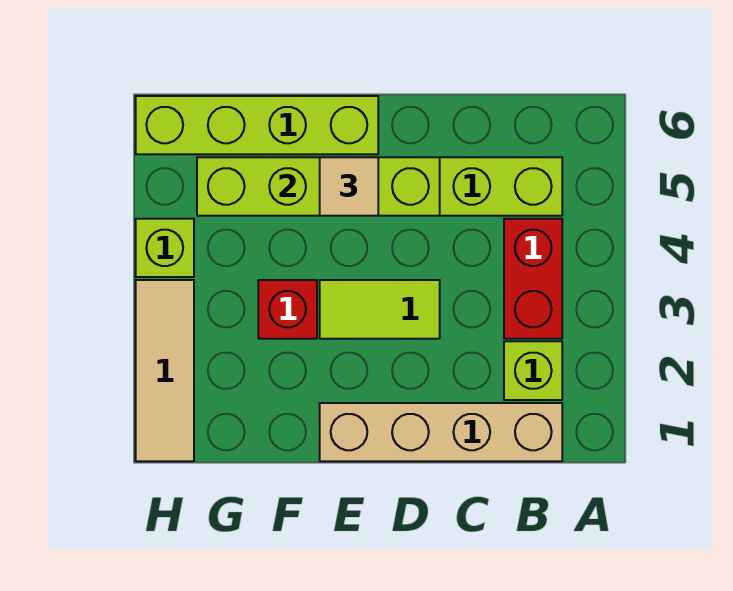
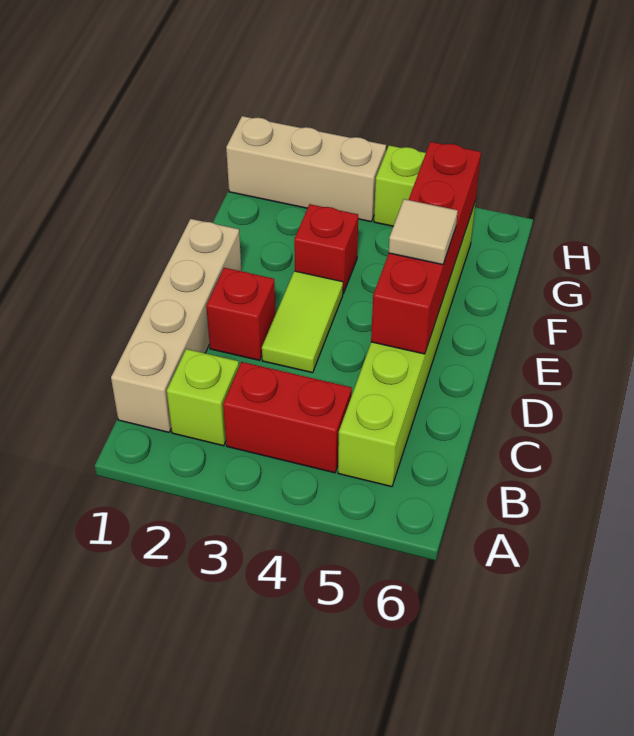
none -> red 1x1 brick [206,268,276,360]
lime 1x4 brick [197,157,440,216] -> red 1x4 brick [371,142,481,354]
lime 1x4 brick [136,96,378,154] -> none
tan 1x3 tile [136,280,194,461] -> tan 1x3 brick [226,116,386,222]

